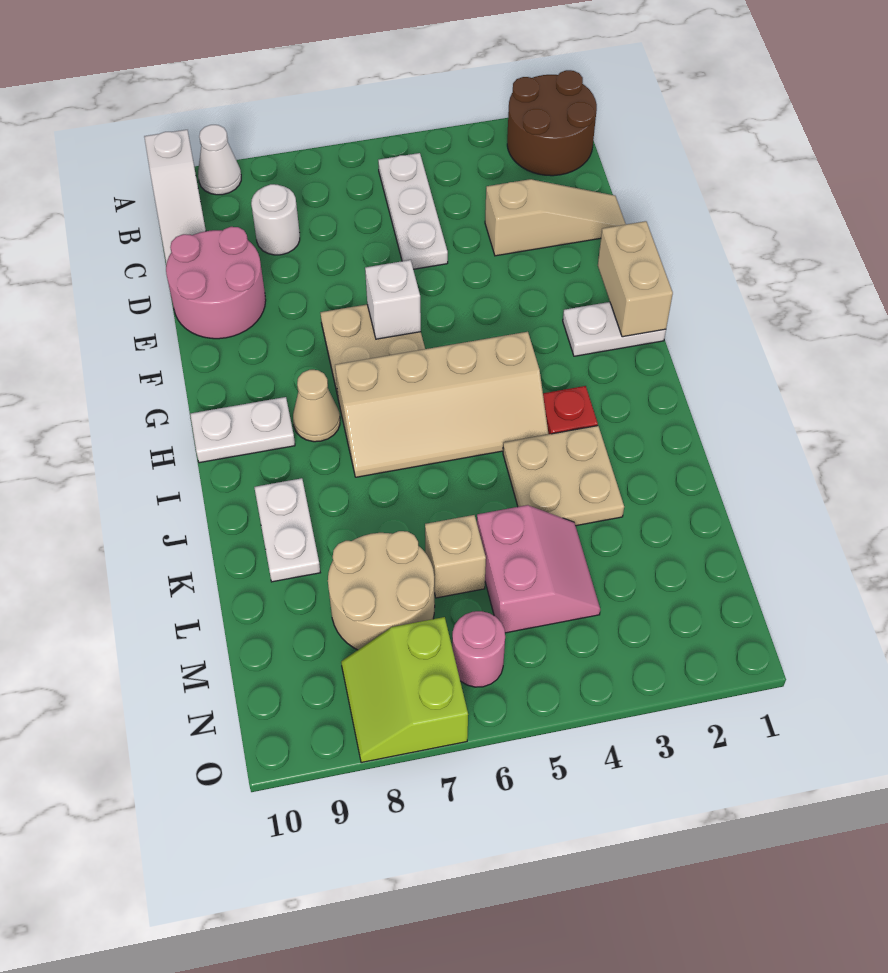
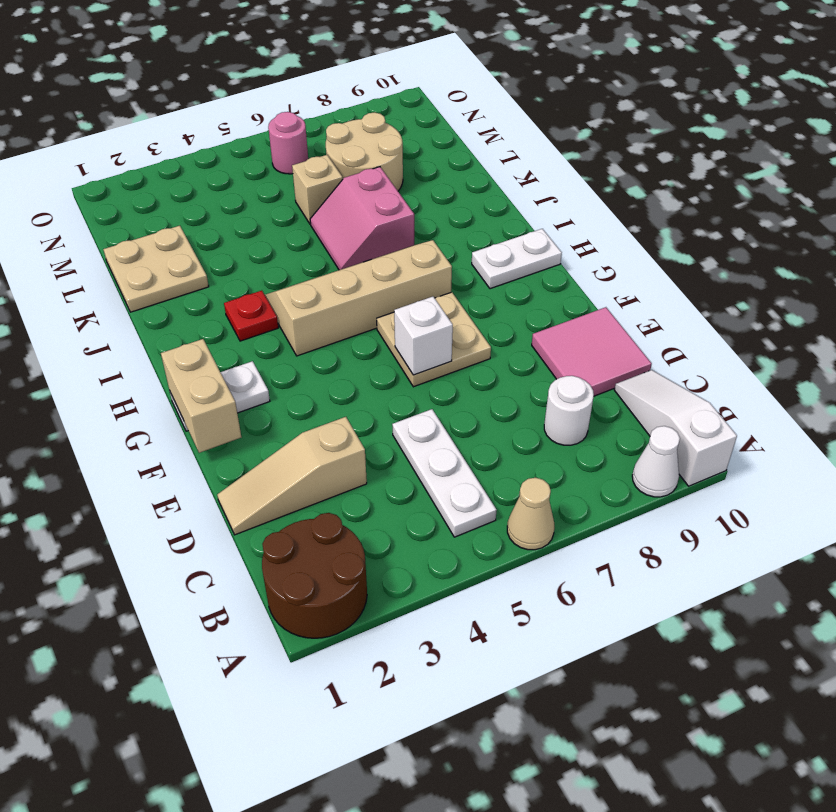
pink 2x2 round brick [166,227,266,339] -> pink 2x2 tile [532,307,652,396]
tan 1x1 cone [293,370,340,442] -> tan 1x1 cone moved to [507,478,554,550]
tan 2x2 plate [503,426,624,526] -> tan 2x2 plate moved to [103,226,209,312]
white 1x2 plate [254,478,320,582] -> none
pink 2x2 slope [477,505,600,633] -> pink 2x2 slope moved to [310,167,414,270]
lime 2x2 slope [341,617,468,763] -> none

